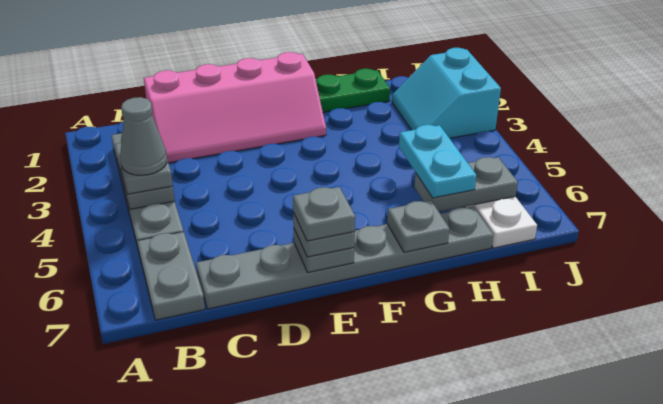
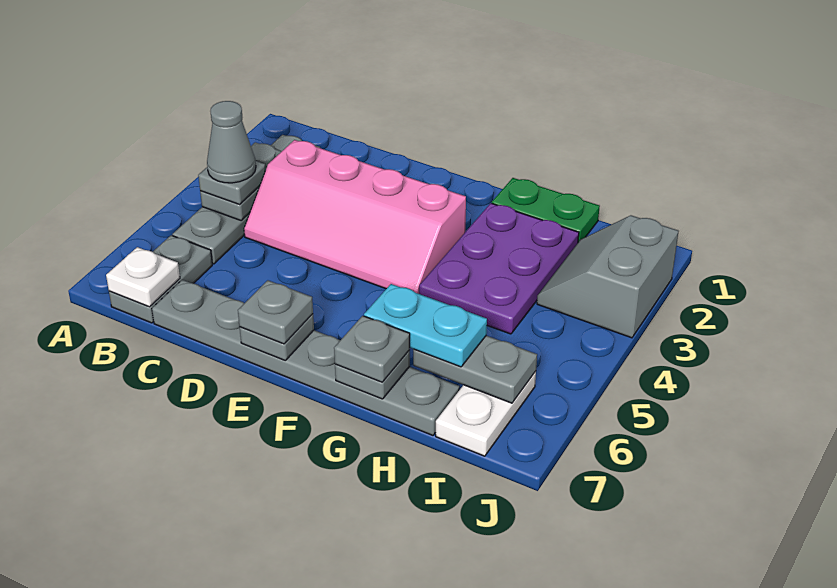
none -> white 1x1 plate [106,247,180,307]
pink 2x4 slope [144,52,326,163] -> pink 2x4 slope moved to [244,140,466,294]
grey 1x1 plate [293,187,355,241] -> grey 1x1 plate moved to [334,316,410,382]
none -> purple 2x3 plate [419,203,579,334]
cyan 1x2 plate [399,125,476,198] -> cyan 1x2 plate turned to [364,284,487,367]
cyan 2x2 slope [392,48,501,138] -> grey 2x2 slope [537,215,679,338]

